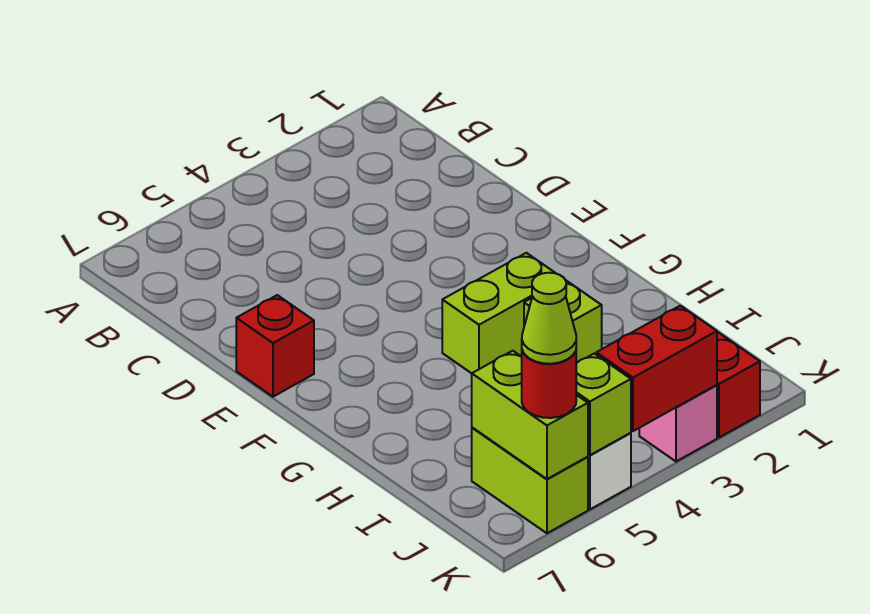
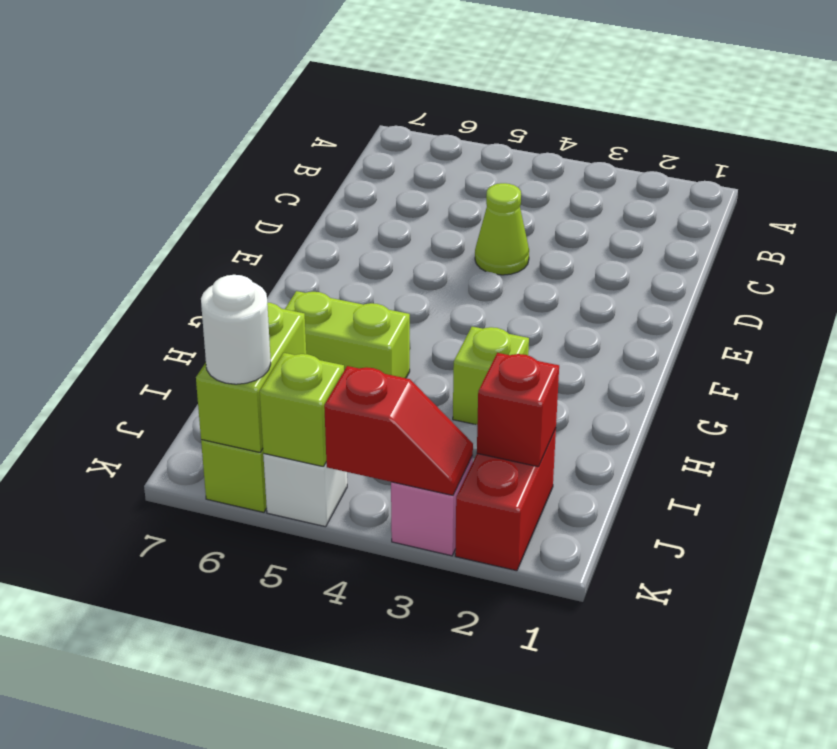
red 1x1 brick [236,295,314,397] -> red 1x1 brick moved to [477,353,559,467]
lime 1x2 brick [442,253,555,373] -> lime 1x2 brick moved to [285,291,410,378]
red 1x2 brick [596,306,717,431] -> red 1x2 slope [324,366,473,495]
red 1x1 round brick [522,350,576,418] -> white 1x1 round brick [201,275,271,384]
lime 1x1 cone [522,273,576,364] -> lime 1x1 cone moved to [475,183,529,275]

